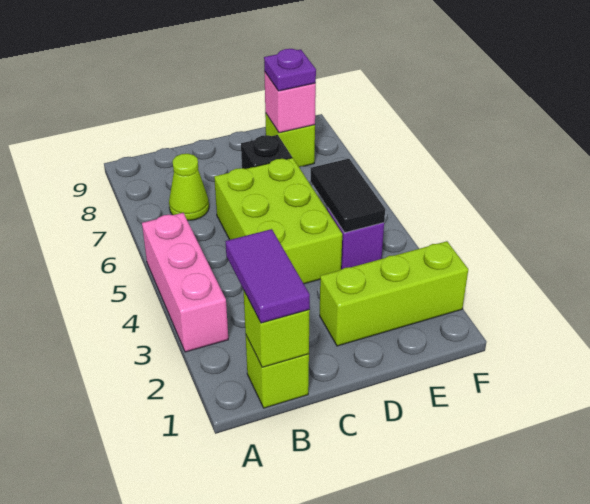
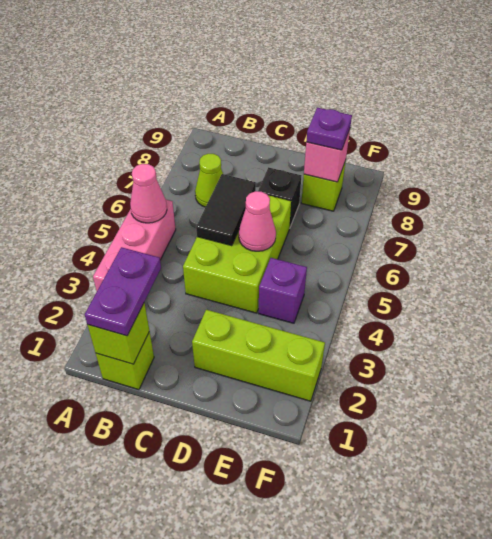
none -> pink 1x1 cone [130,164,167,223]
purple 1x2 tile [226,229,310,323] -> purple 1x2 plate [85,247,161,336]
none -> pink 1x1 cone [239,191,276,251]
black 1x2 tile [311,159,385,233] -> black 1x2 tile moved to [196,174,256,246]

